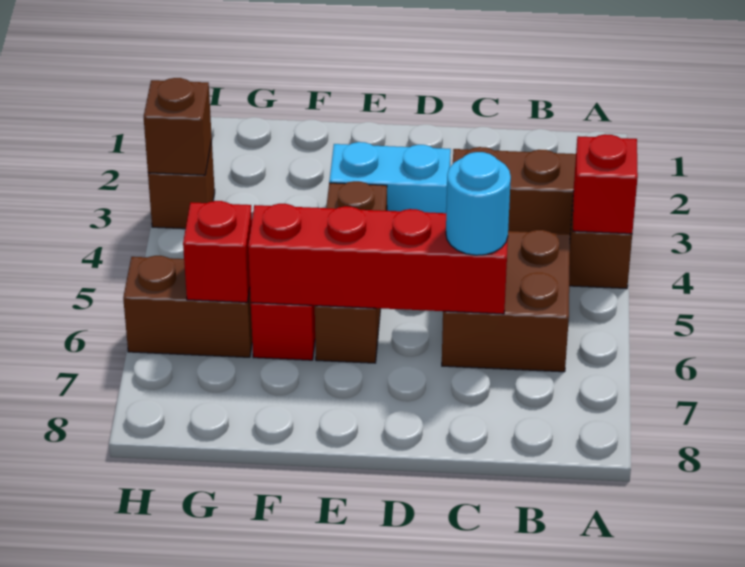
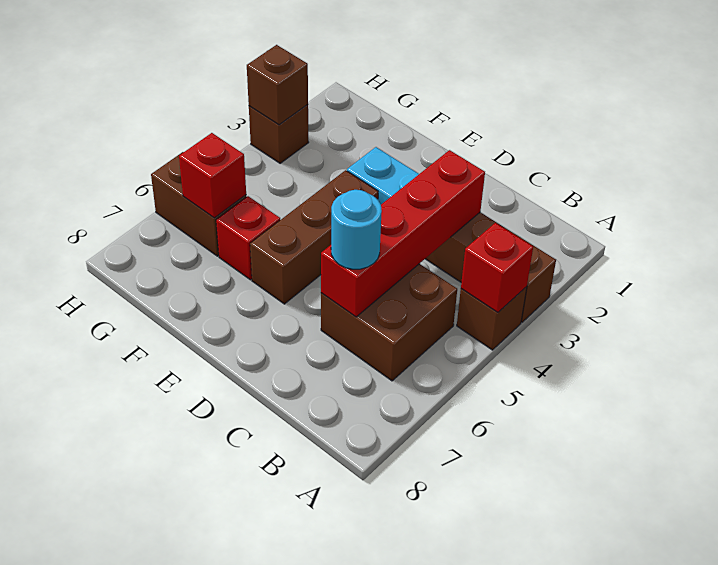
red 1x4 brick [248,204,508,314] -> red 1x4 brick turned to [321,150,485,317]

